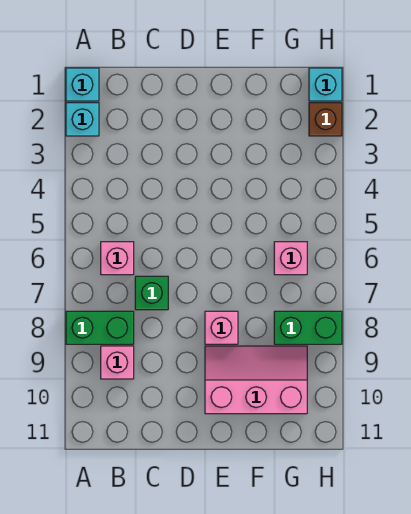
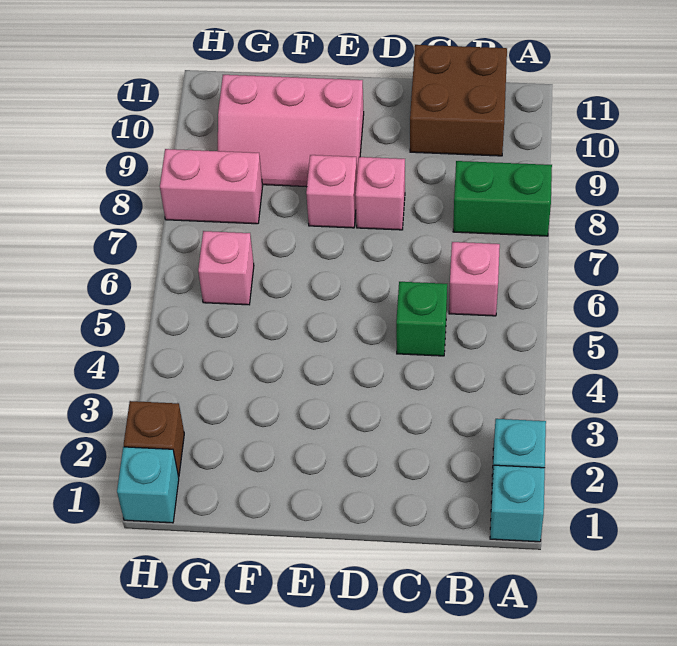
pink 1x1 brick [101,346,134,379] -> pink 1x1 brick moved to [355,157,405,230]
none -> brown 2x2 brick [410,45,507,156]
green 1x1 brick [135,276,168,310] -> green 1x1 brick moved to [396,282,447,356]
green 1x2 brick [274,311,342,344] -> pink 1x2 brick [160,149,263,224]

